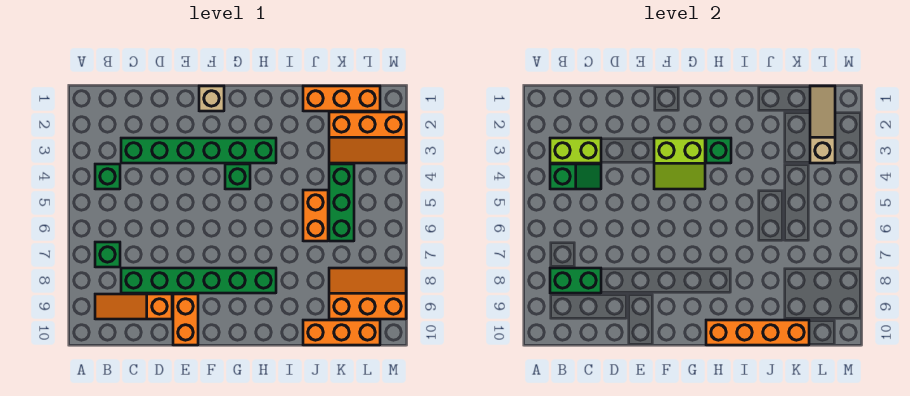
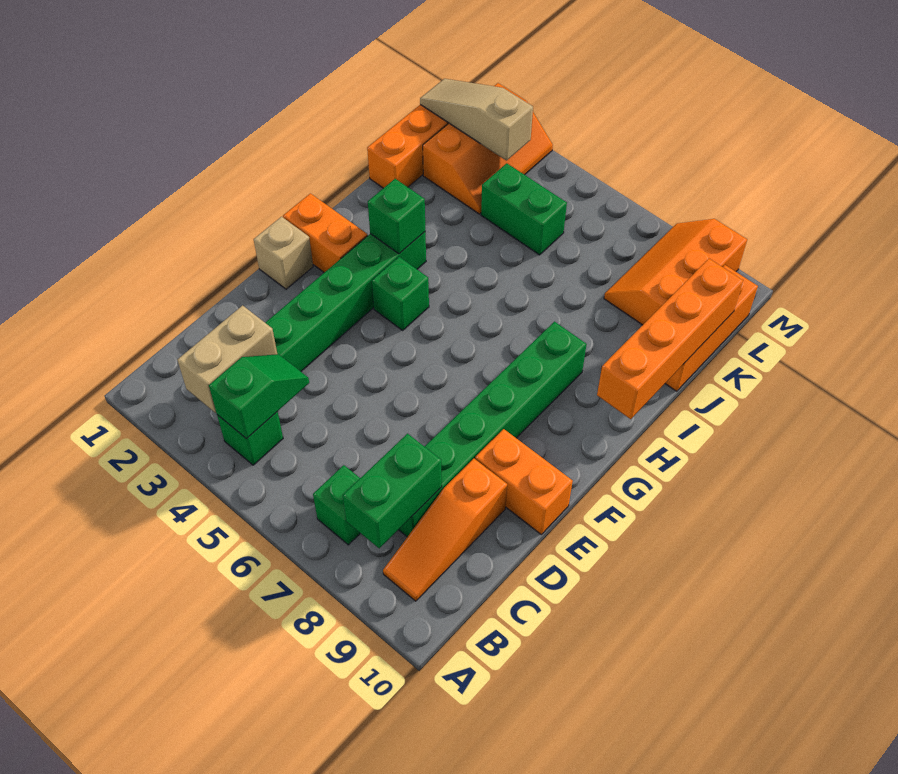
lime 1x2 brick [550,138,601,163] -> tan 1x2 brick [177,305,277,413]
lime 2x2 slope [654,138,705,189] -> none
orange 1x2 brick [303,190,328,241] -> orange 1x2 brick moved to [283,193,368,272]
green 1x3 brick [329,164,354,241] -> green 1x2 brick [481,163,567,255]

